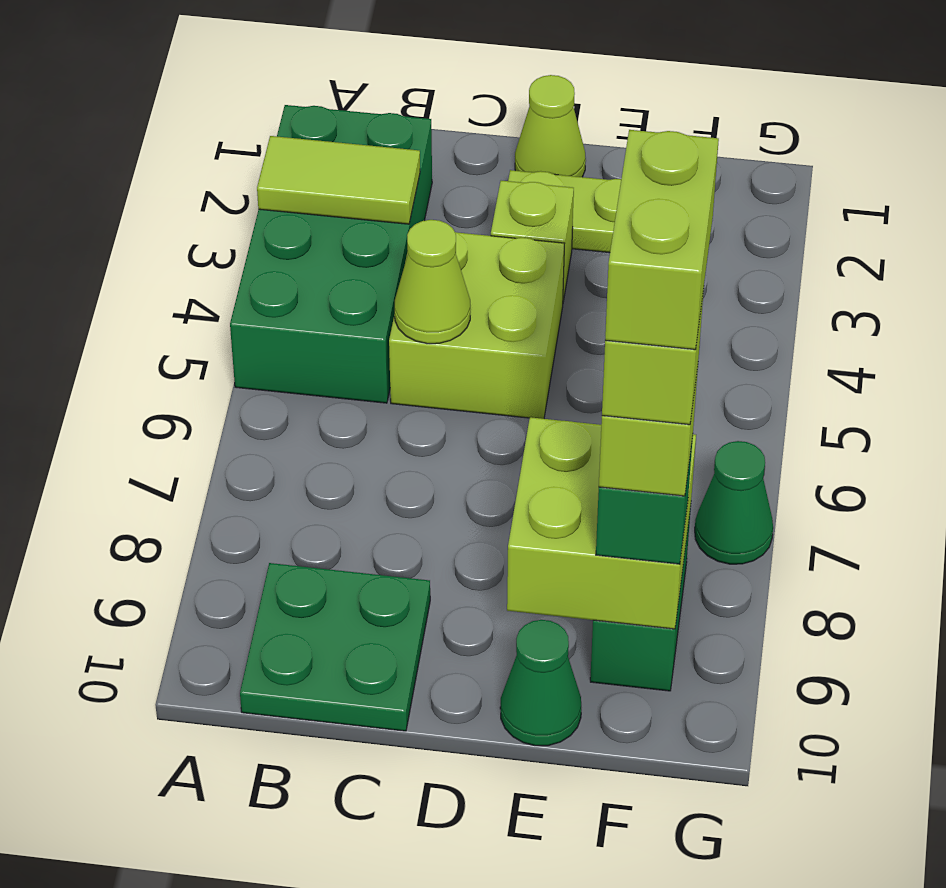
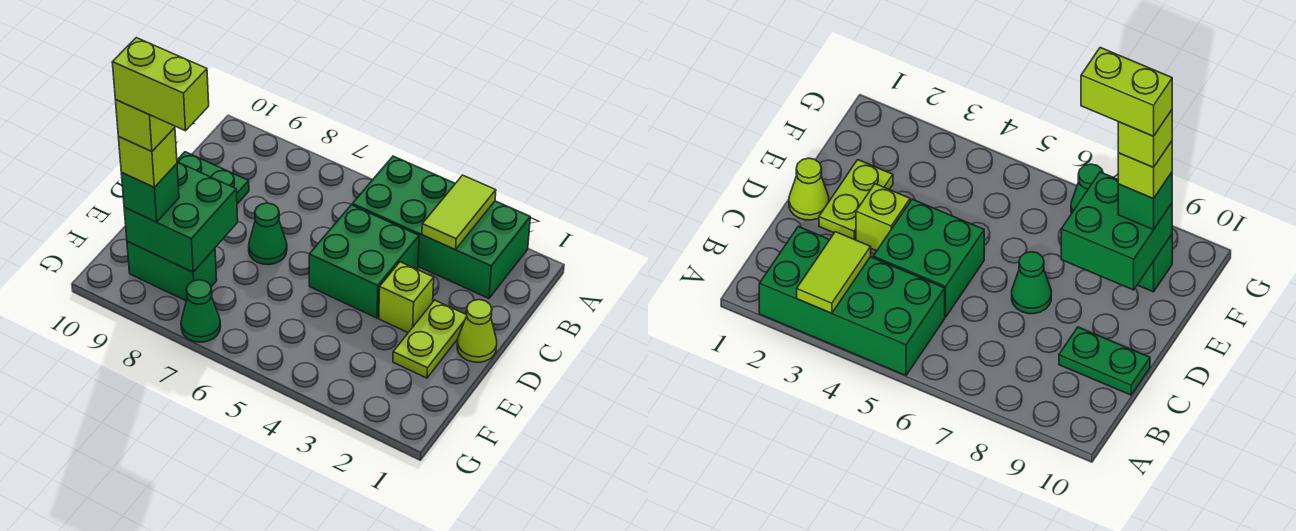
green 2x2 plate [240,563,430,731] -> green 1x2 plate [177,152,249,204]
lime 2x2 brick [389,232,564,419] -> green 2x2 brick [309,205,419,318]
lime 1x1 cone [395,220,470,344] -> none
lime 2x2 brick [507,417,696,629] -> green 2x2 brick [124,162,238,272]
green 1x1 cone [500,620,581,746] -> green 1x1 cone moved to [249,203,287,265]

